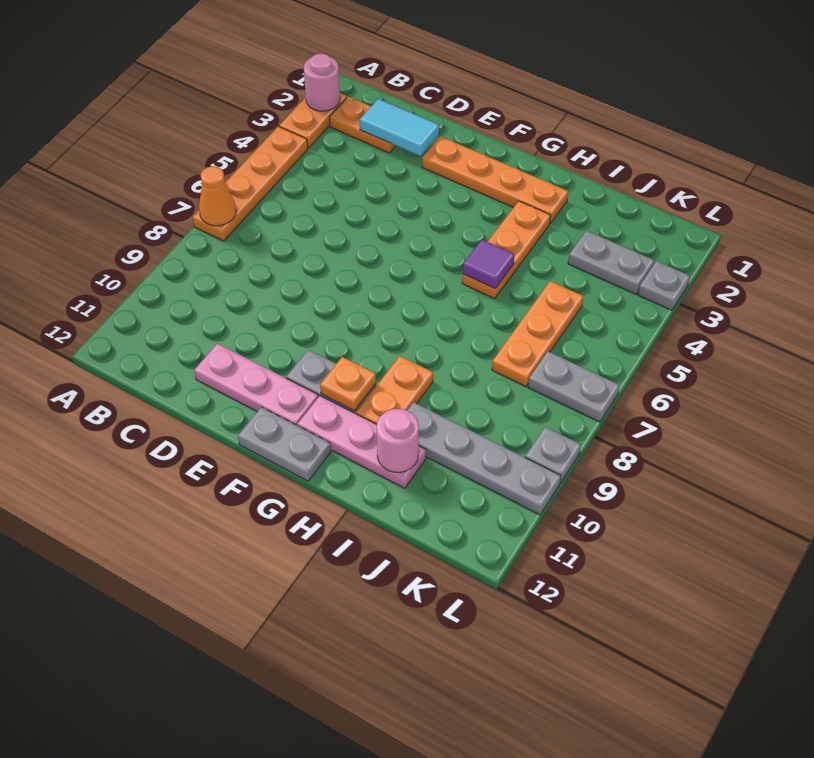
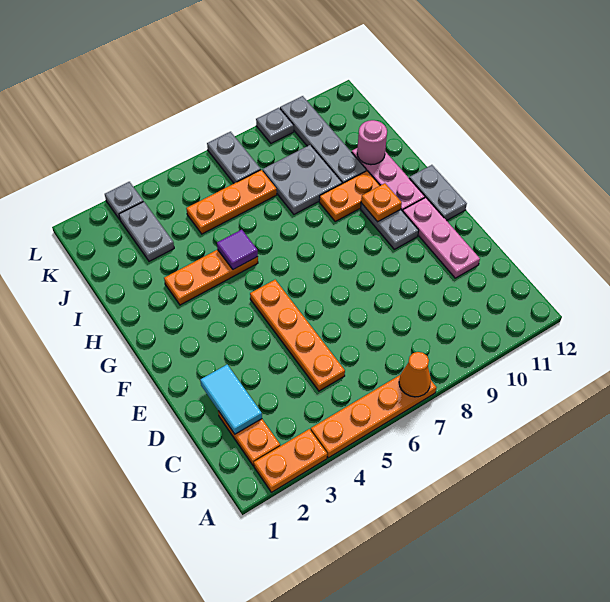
pink 1x1 round brick [304,54,340,111] -> none
orange 1x4 plate [422,136,568,223] -> orange 1x4 plate moved to [250,280,345,391]
none -> grey 2x2 plate [263,145,342,214]

